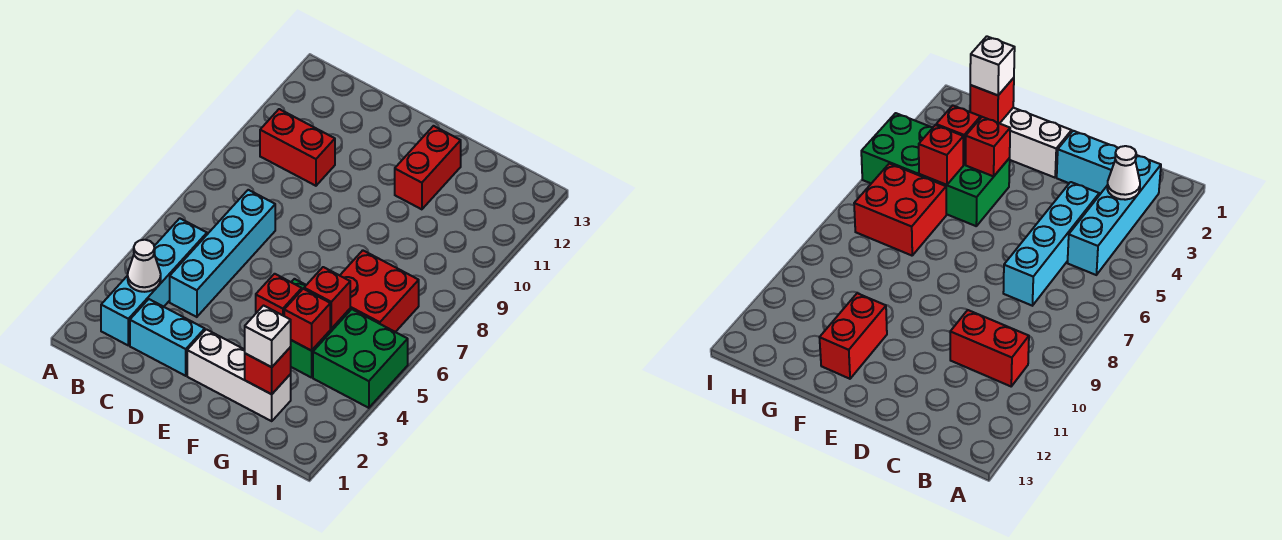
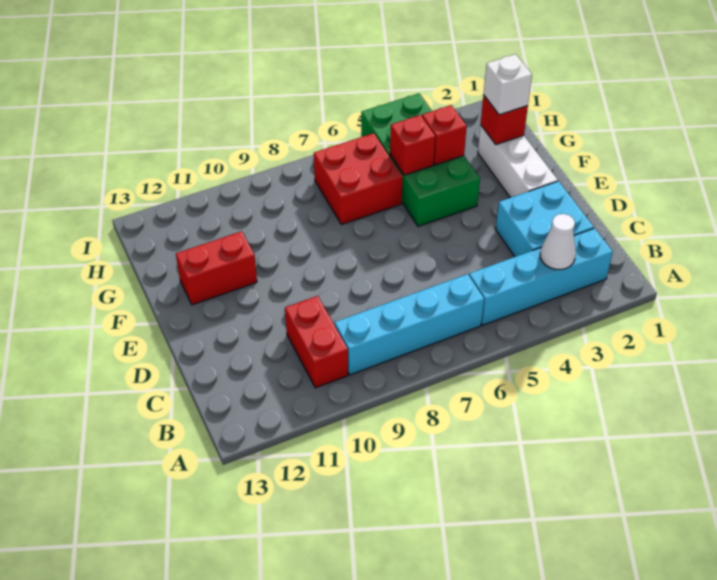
cyan 1x2 brick [130,299,205,376] -> cyan 2x2 brick [496,181,594,257]
cyan 1x4 brick [170,190,275,317] -> cyan 1x4 brick moved to [335,274,484,375]
red 1x1 brick [256,274,302,316] -> none

